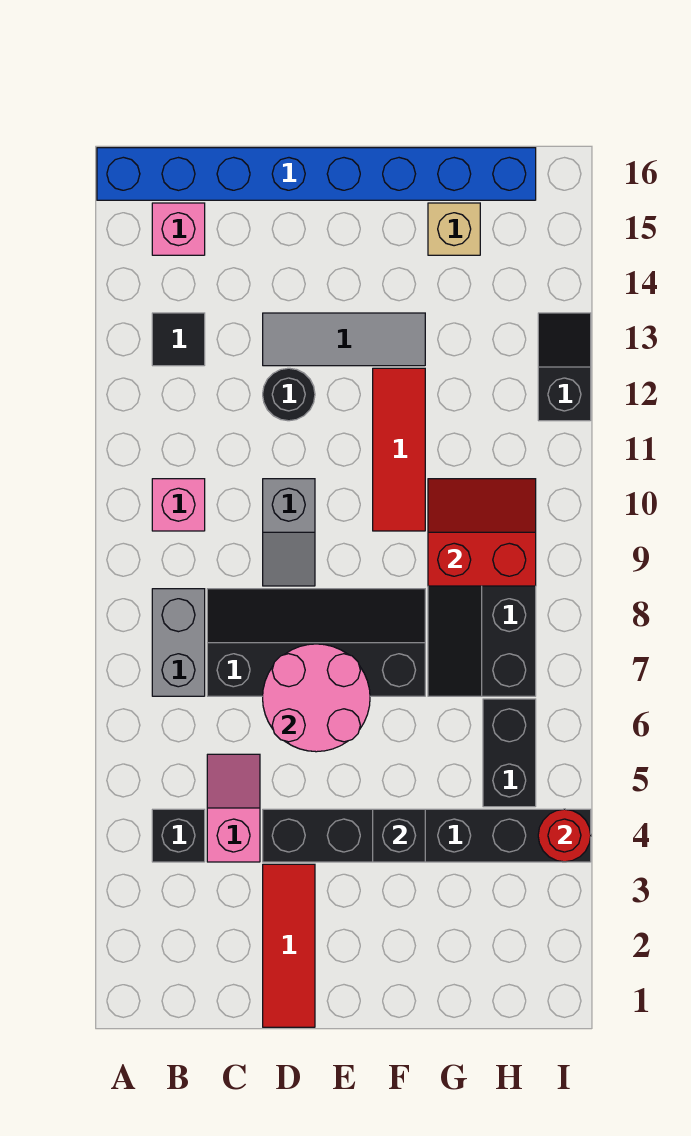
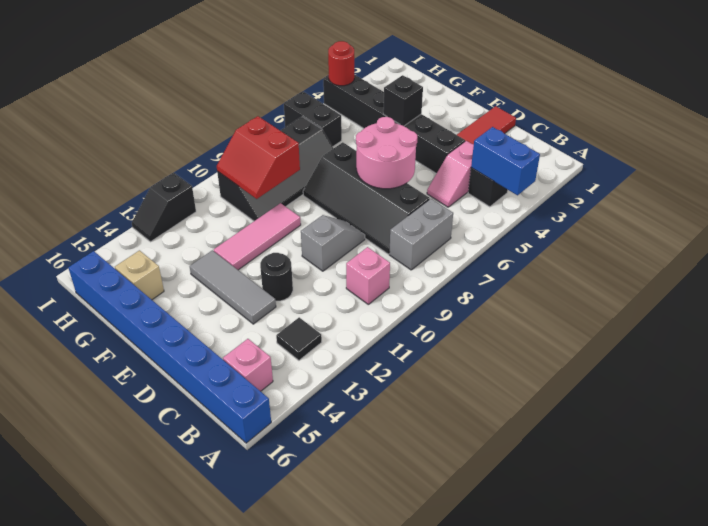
none -> blue 1x2 brick [471,127,540,195]
red 1x3 tile [373,368,425,531] -> pink 1x3 tile [214,203,301,270]
black 1x2 brick [483,699,536,807] -> black 1x2 brick turned to [284,91,342,147]

